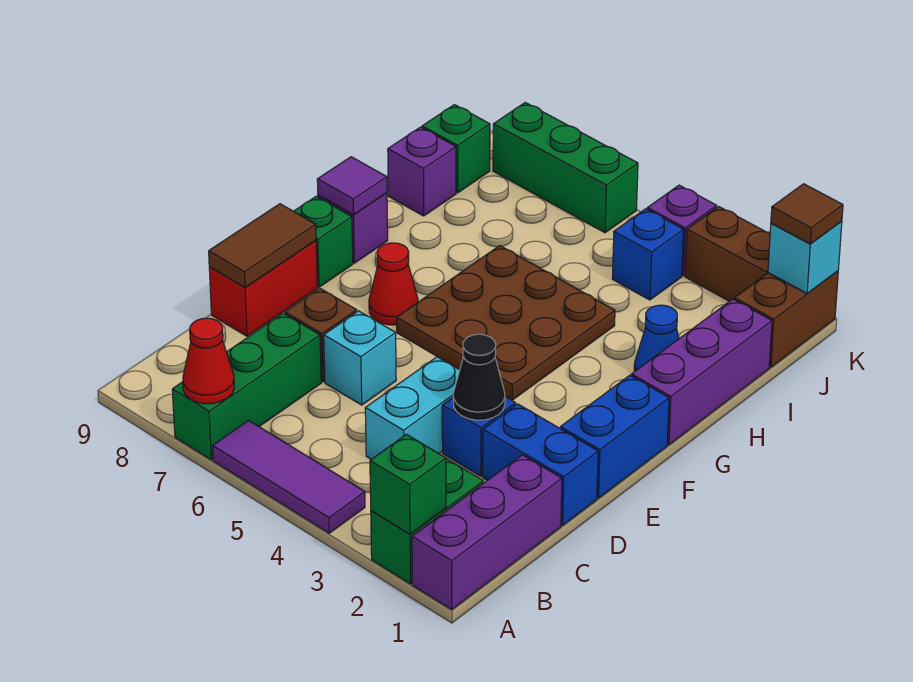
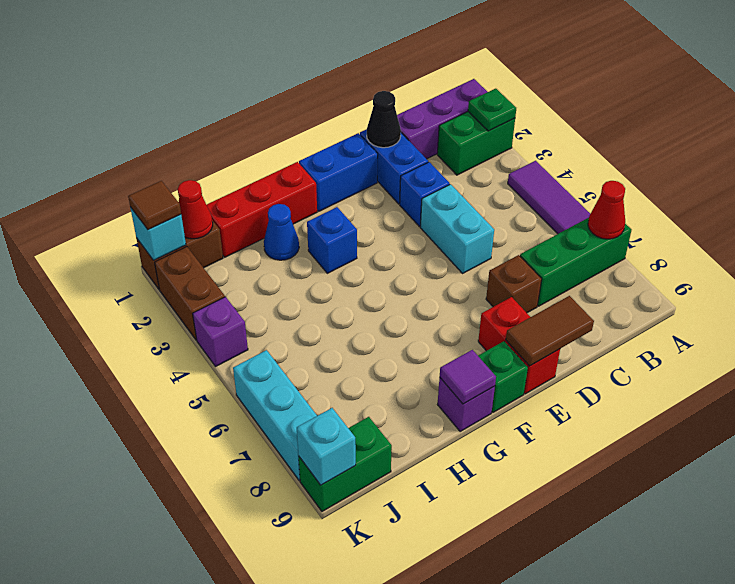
green 1x1 brick [370,434,446,534] -> green 1x1 plate [468,89,516,131]
cyan 1x2 brick [365,357,460,459] -> cyan 1x2 brick turned to [420,184,494,273]
black 1x1 cone [453,334,505,420] -> black 1x1 cone moved to [367,91,401,148]
cyan 1x1 brick [324,311,396,405] -> cyan 1x1 brick moved to [297,408,356,485]
red 1x2 brick [209,241,317,336] -> red 1x2 brick turned to [478,297,560,394]
brown 3x3 plate [397,246,615,400] -> none
red 1x1 cone [369,243,418,325] -> red 1x1 cone moved to [178,180,213,239]
purple 1x3 brick [631,299,772,445] -> red 1x3 brick [207,162,317,257]
purple 1x1 brick [388,127,456,216] -> none
blue 1x1 brick [612,209,684,300] -> blue 1x1 brick moved to [307,207,357,273]
green 1x1 brick [422,105,490,193] -> green 1x2 brick [299,417,392,511]
green 1x3 brick [493,103,638,233] -> cyan 1x3 brick [233,350,317,481]

